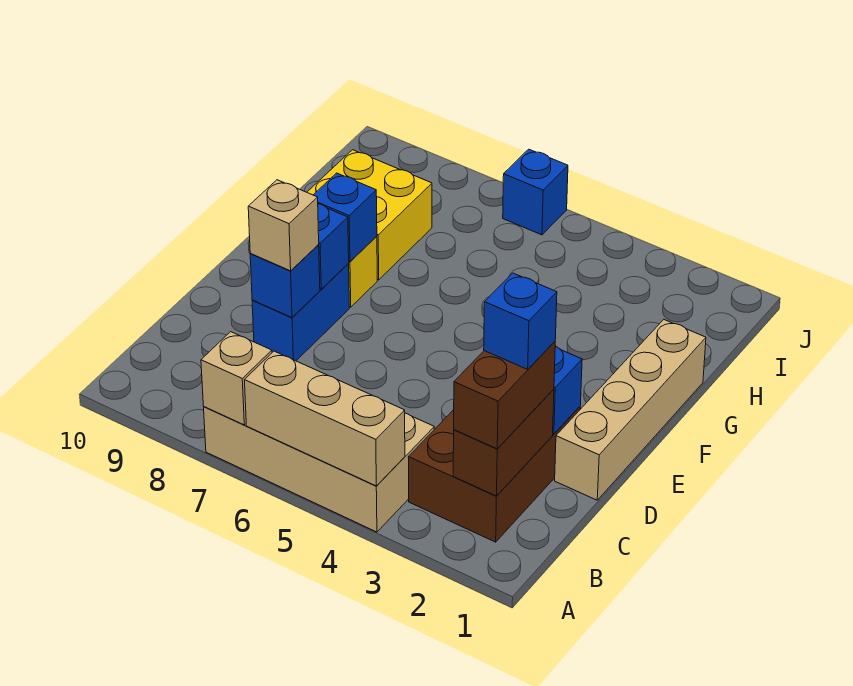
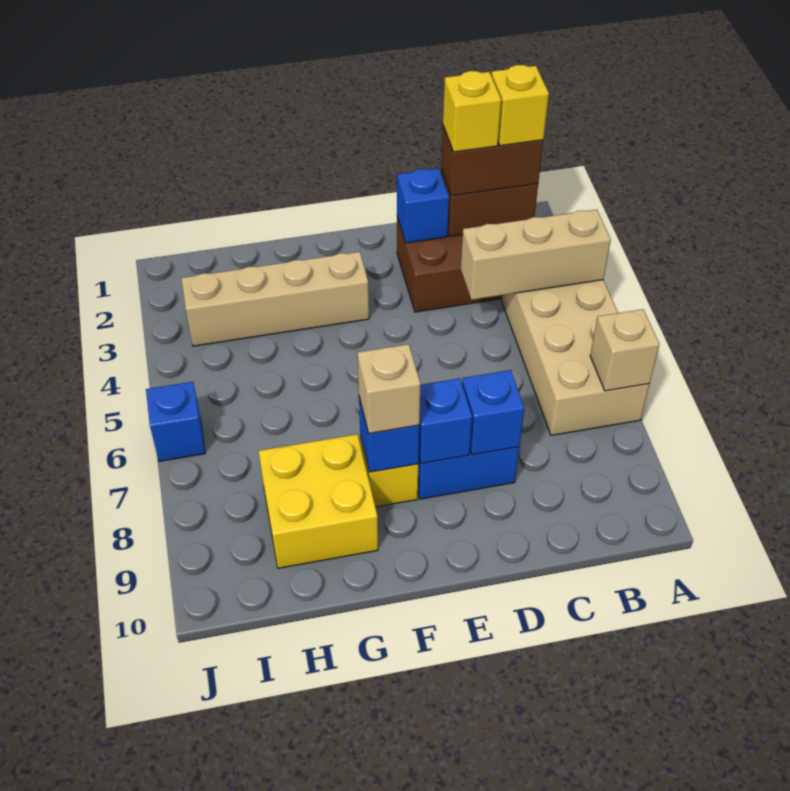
tan 1x3 brick [245,351,405,486] -> tan 1x3 brick turned to [461,209,611,300]
none -> yellow 1x1 brick [491,65,549,146]
blue 1x1 brick [484,273,557,369] -> yellow 1x1 brick [443,71,501,152]
tan 1x4 brick [555,320,706,500] -> tan 1x4 brick moved to [181,252,369,346]
tan 1x1 brick [248,180,319,271] -> tan 1x1 brick moved to [357,344,420,433]

